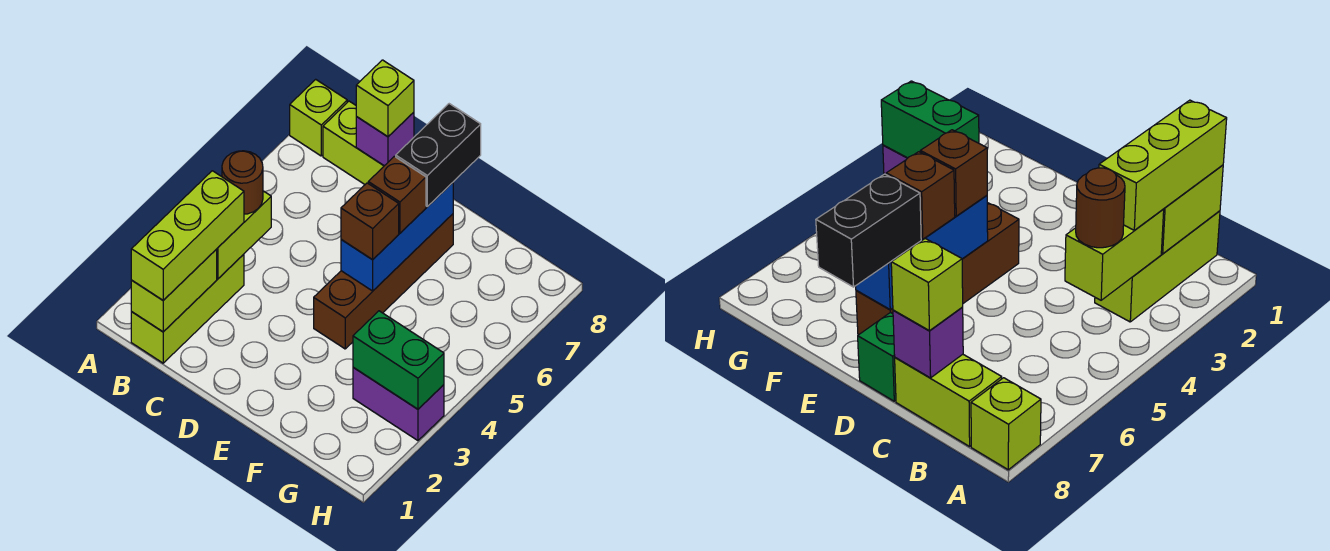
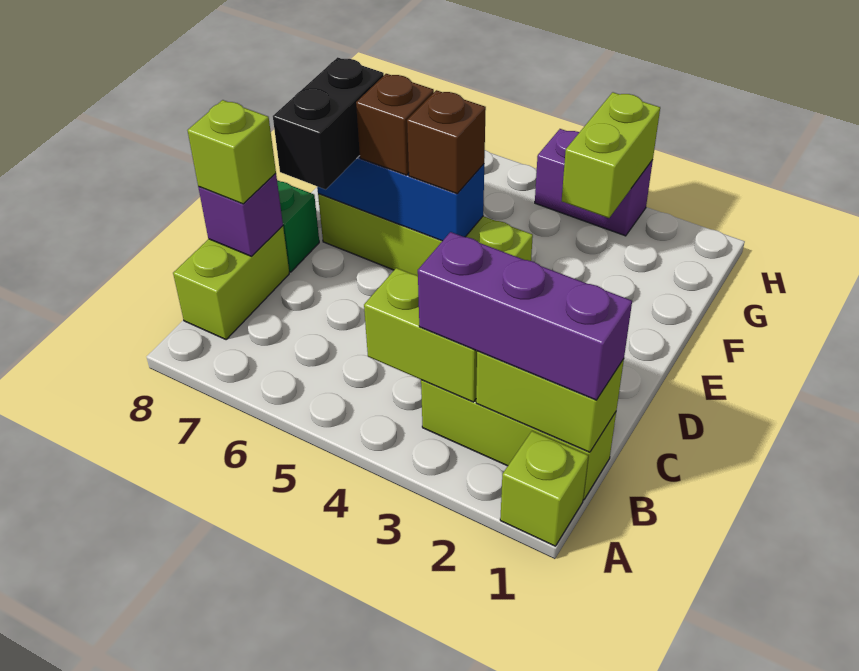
lime 1x1 brick [290,79,347,156] -> lime 1x1 brick moved to [500,431,588,546]
lime 1x3 brick [131,171,244,300] -> purple 1x3 brick [418,232,632,400]
brown 1x1 round brick [222,151,263,214] -> none
brown 1x4 brick [314,214,453,349] -> lime 1x4 brick [318,194,533,276]
black 1x2 brick [396,104,481,207] -> black 1x2 brick turned to [273,57,384,189]
purple 1x2 brick [353,367,444,441] -> purple 1x2 brick turned to [535,129,653,236]
green 1x2 brick [353,311,444,409] -> lime 1x2 brick [562,92,660,218]

